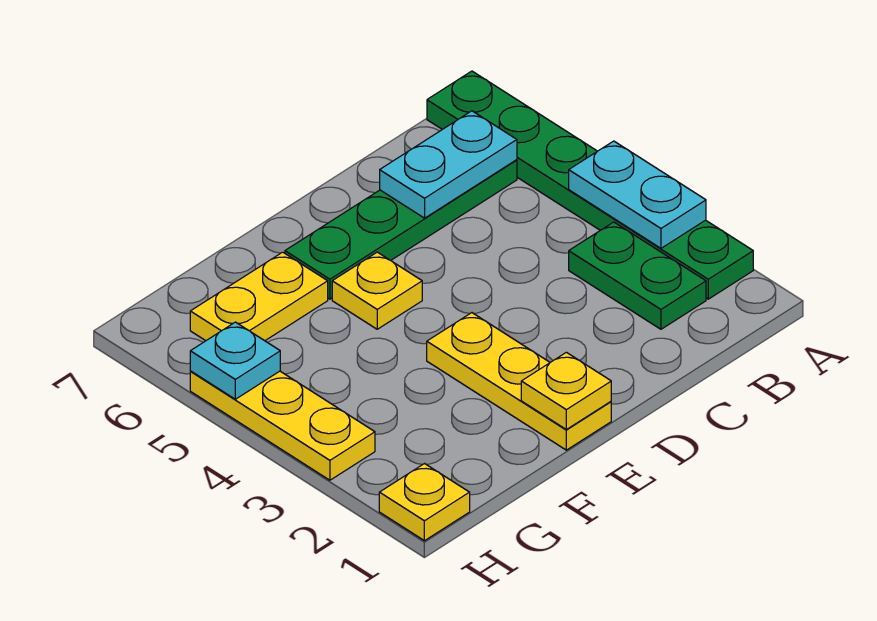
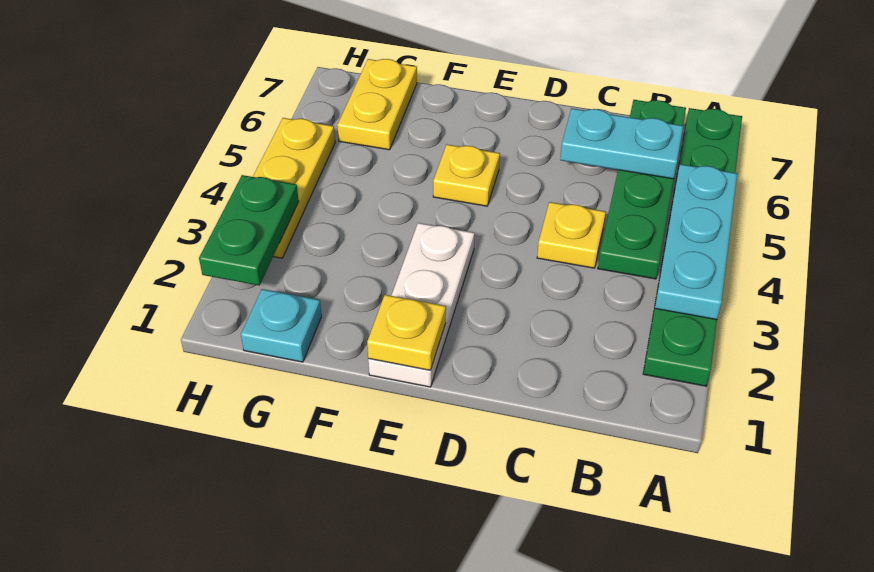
cyan 1x2 plate [569,141,706,248] -> cyan 1x3 plate [655,164,737,320]
green 1x2 plate [569,222,706,329] -> green 1x2 plate moved to [199,175,299,286]
green 1x4 plate [285,160,517,299] -> green 1x4 plate turned to [598,100,686,279]
yellow 1x3 plate [427,313,611,450] -> white 1x3 plate [368,223,475,387]
yellow 1x2 plate [190,252,328,341] -> yellow 1x2 plate turned to [337,59,417,150]
yellow 1x1 plate [379,464,470,541] -> yellow 1x1 plate moved to [537,202,606,268]
cyan 1x1 plate [190,322,280,399] -> cyan 1x1 plate moved to [241,289,322,362]

